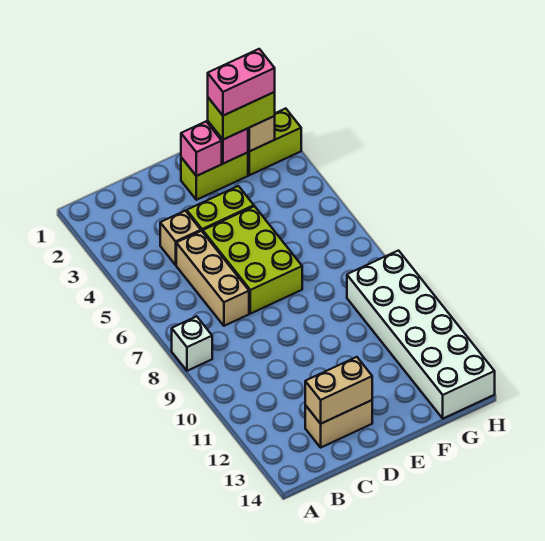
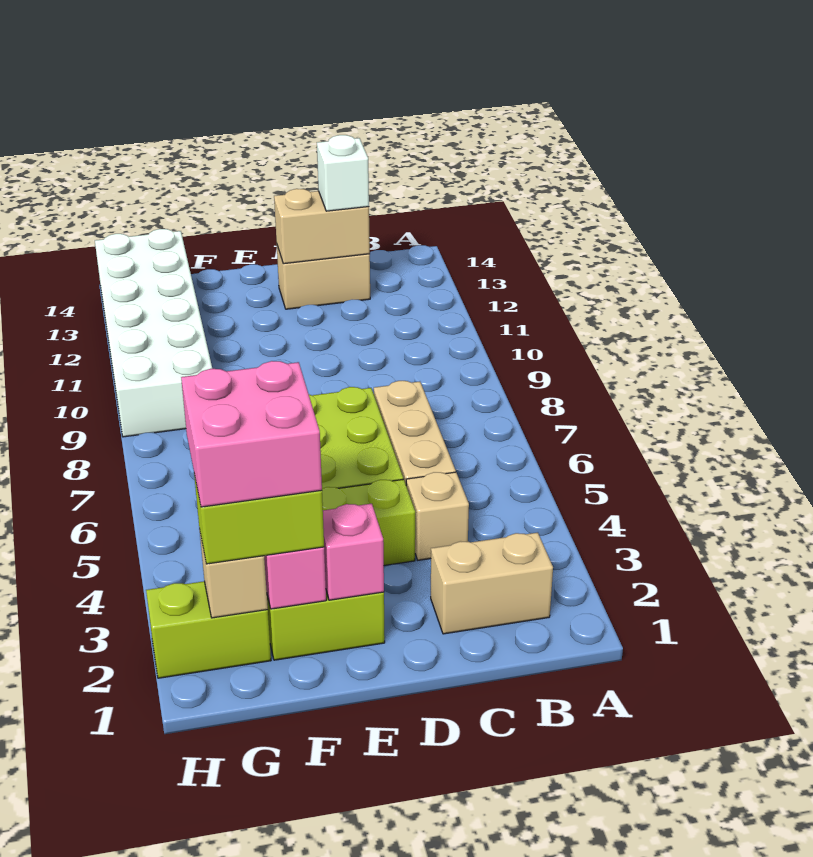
white 1x1 brick [172,316,212,371] -> white 1x1 brick moved to [317,135,369,211]
none -> tan 1x2 brick [431,533,553,634]
pink 1x2 brick [208,49,275,116] -> pink 2x2 brick [181,361,322,507]

